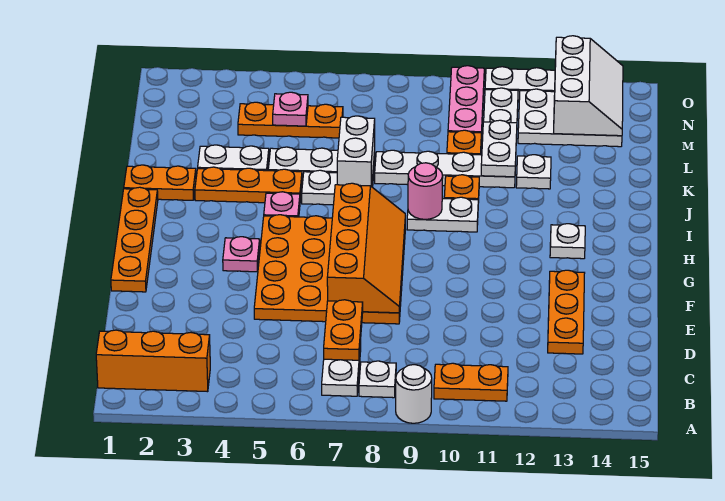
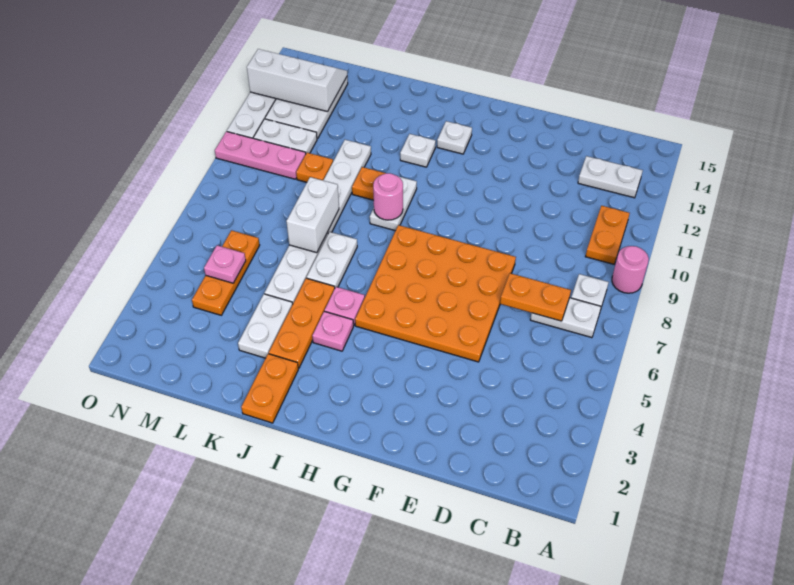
white 1x1 round brick [396,365,432,423] -> pink 1x1 round brick [612,246,649,293]
orange 1x3 brick [96,330,210,392] -> none
orange 1x3 plate [548,270,585,354] -> none
orange 2x4 slope [327,183,405,313] -> none
orange 1x4 plate [111,187,158,292] -> none
pink 1x1 plate [223,237,260,272] -> pink 1x1 plate moved to [312,311,353,351]
white 1x2 brick [337,116,375,187] -> white 1x2 brick turned to [286,177,339,253]
white 1x2 plate [481,120,517,177] -> white 1x2 plate moved to [578,156,643,198]
white 1x1 plate [516,155,551,189] -> white 1x1 plate moved to [400,134,436,167]

